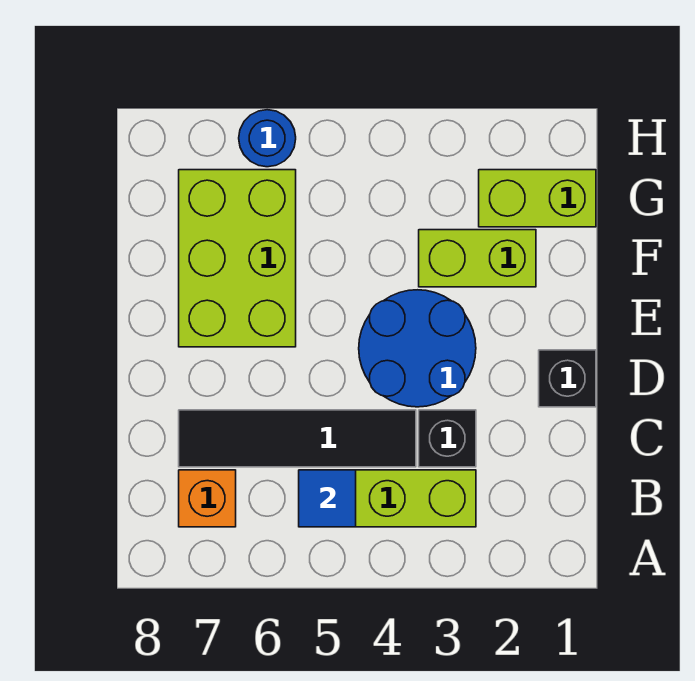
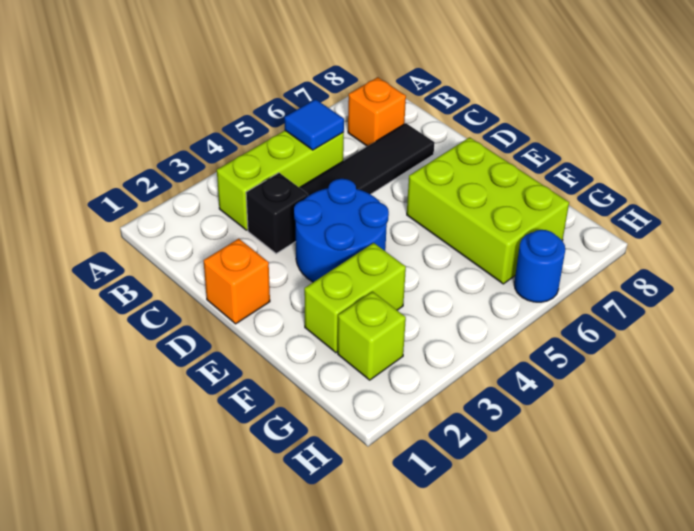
black 1x1 brick [539,350,596,407] -> orange 1x1 brick [203,239,270,324]
lime 1x2 brick [479,170,596,227] -> lime 1x1 brick [338,292,406,380]

